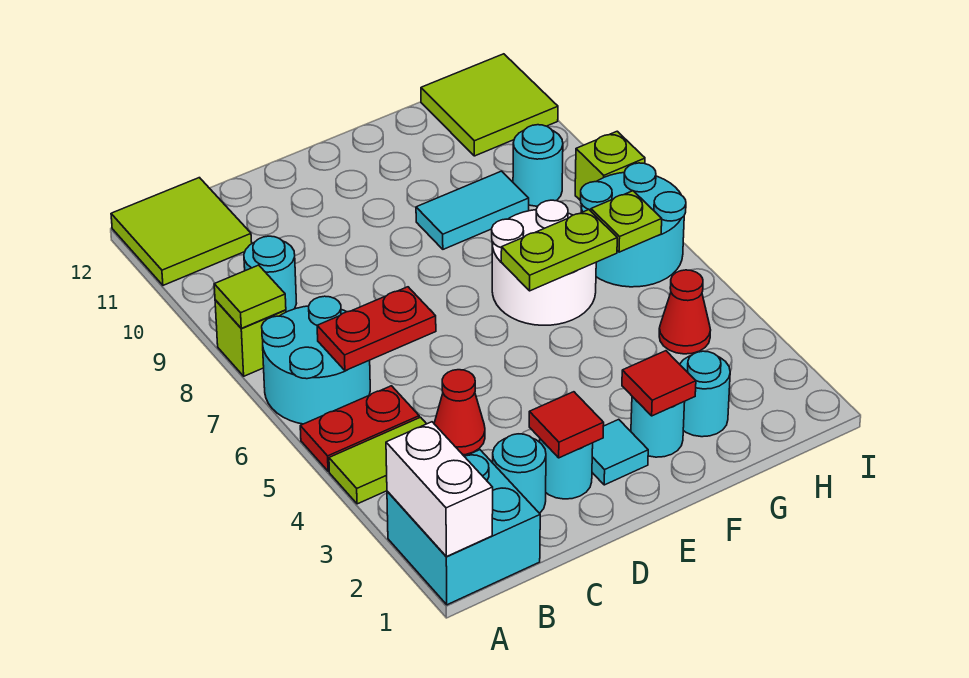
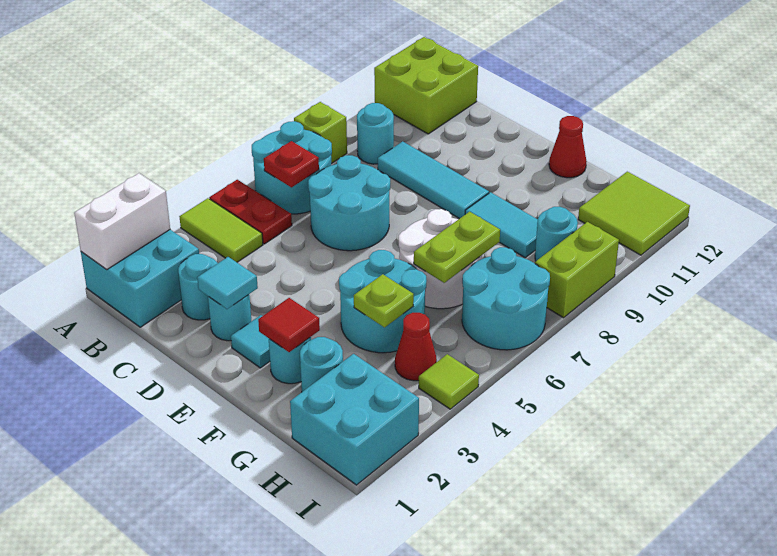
lime 1x1 tile [214,265,286,328] -> lime 1x1 tile moved to [419,354,479,409]
lime 2x2 tile [111,178,252,285] -> lime 2x2 brick [374,37,478,134]
red 1x2 plate [317,287,436,371] -> red 1x1 plate [264,141,319,187]
red 1x1 cone [434,370,485,455] -> red 1x1 cone moved to [549,116,587,178]
none -> cyan 2x2 round brick [308,155,390,251]
none -> cyan 1x3 tile [378,141,489,219]
red 1x1 tile [529,392,604,458] -> cyan 1x1 tile [197,257,258,309]
none -> cyan 2x2 round brick [339,250,426,353]
lime 1x2 plate [501,210,617,291] -> lime 1x2 plate turned to [414,212,500,283]
none -> cyan 2x2 brick [290,354,419,485]
lime 1x1 plate [591,191,662,252] -> lime 1x1 plate moved to [354,274,414,327]
lime 1x1 brick [575,131,645,201] -> lime 1x2 brick [535,222,619,318]

